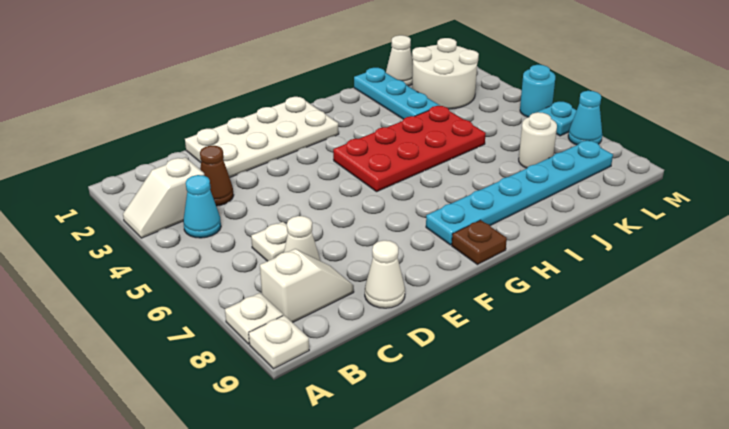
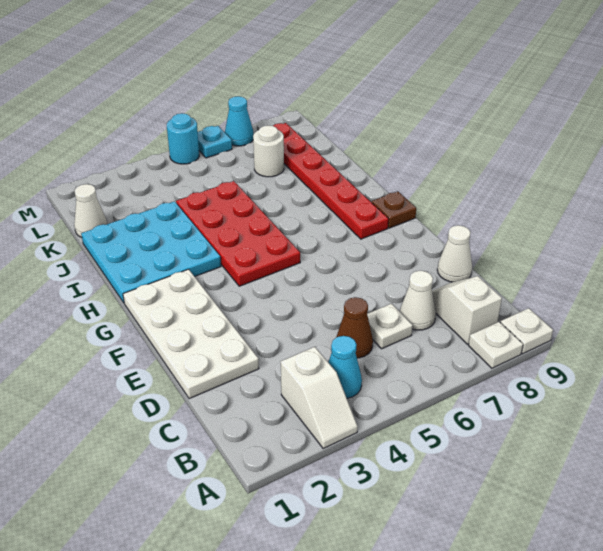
brown 1x1 cone [200,146,234,206] -> brown 1x1 cone moved to [337,297,373,358]
cyan 1x6 plate [426,140,613,245] -> red 1x6 plate [273,123,388,239]
cyan 1x3 plate [354,68,440,119] -> cyan 3x3 plate [81,201,221,303]
white 2x2 round brick [412,38,479,109] -> none

